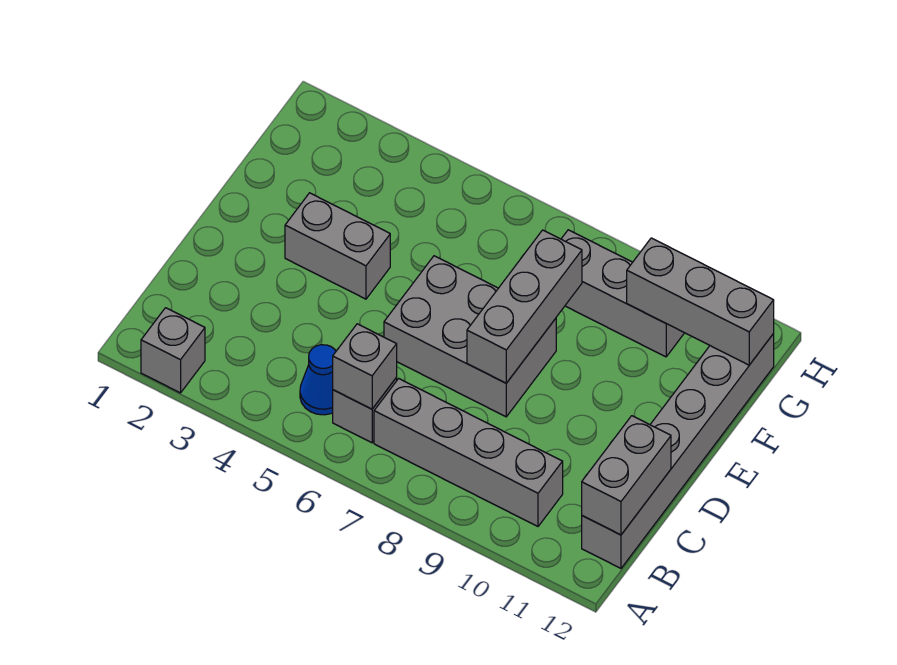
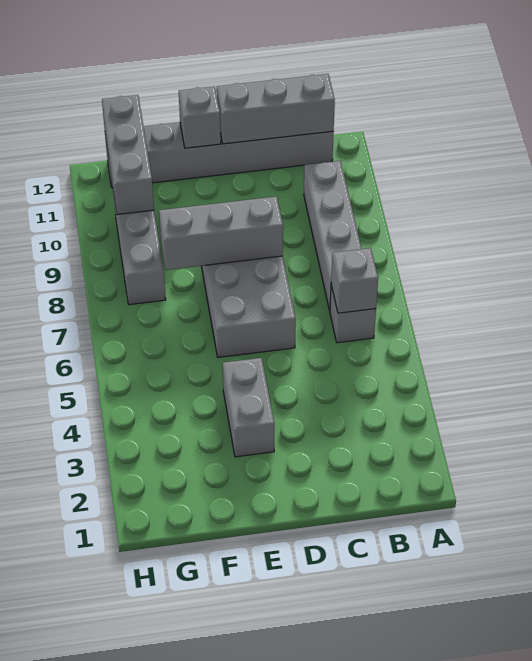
grey 1x1 brick [141,308,205,393] -> grey 1x1 brick moved to [179,86,221,148]
blue 1x1 cone [300,345,336,415] -> none
grey 1x2 brick [582,416,671,535] -> grey 1x3 brick [217,74,335,144]

